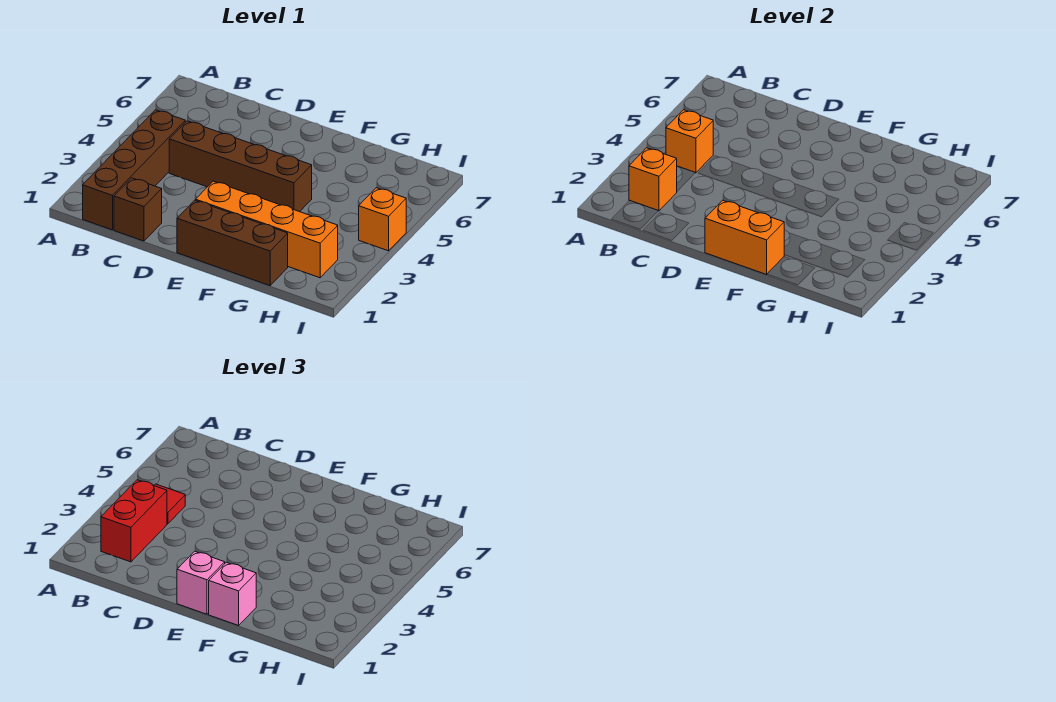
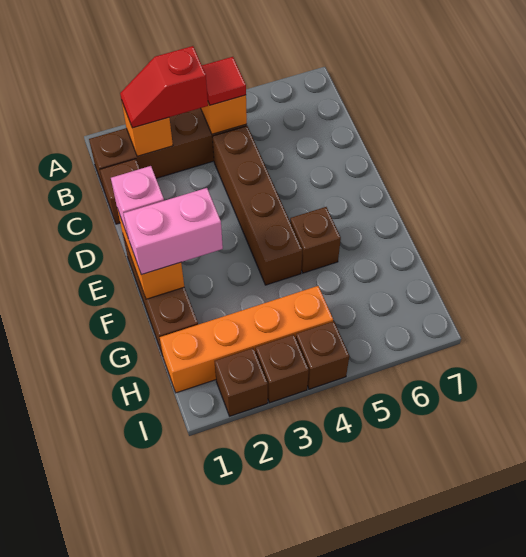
red 1x2 brick [101,480,167,562] -> red 1x2 slope [120,46,208,128]
orange 1x4 brick [196,181,338,278] -> orange 1x4 brick turned to [160,286,333,393]
pink 1x1 brick [208,562,256,625] -> pink 1x2 brick [123,188,223,275]
none -> brown 1x1 brick [290,207,341,273]
none -> brown 1x1 brick [214,348,268,416]
none -> brown 1x1 brick [255,334,309,403]
orange 1x1 brick [359,188,406,251] -> brown 1x1 brick [296,321,349,389]

